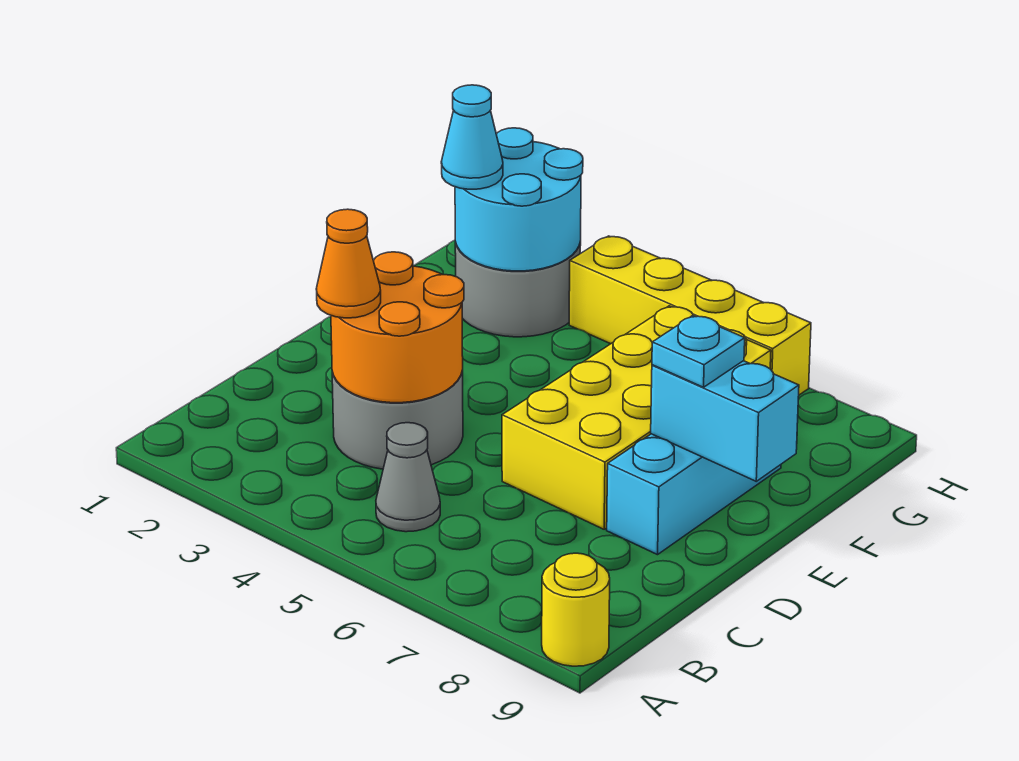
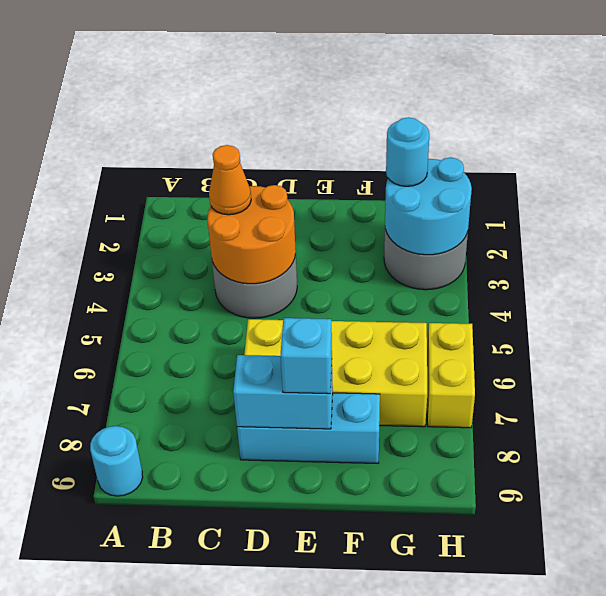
yellow 1x1 round brick [542,553,610,666] -> cyan 1x1 round brick [90,426,143,496]
grey 1x1 cone [376,423,440,532] -> none
cyan 1x2 brick [651,361,799,481] -> cyan 1x2 brick turned to [233,355,333,429]
cyan 1x1 plate [652,315,745,387] -> cyan 1x1 brick [281,318,332,394]
cyan 1x1 cone [441,85,503,189] -> cyan 1x1 round brick [386,117,429,186]
yellow 1x4 brick [569,236,811,395] -> yellow 1x2 brick [427,323,475,428]

